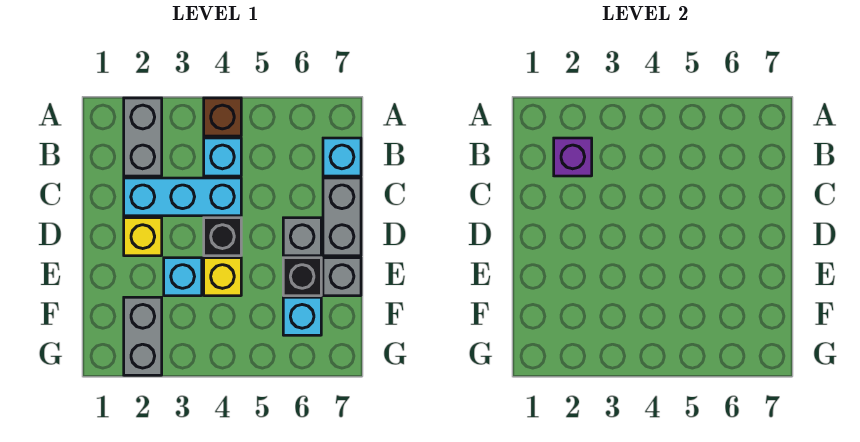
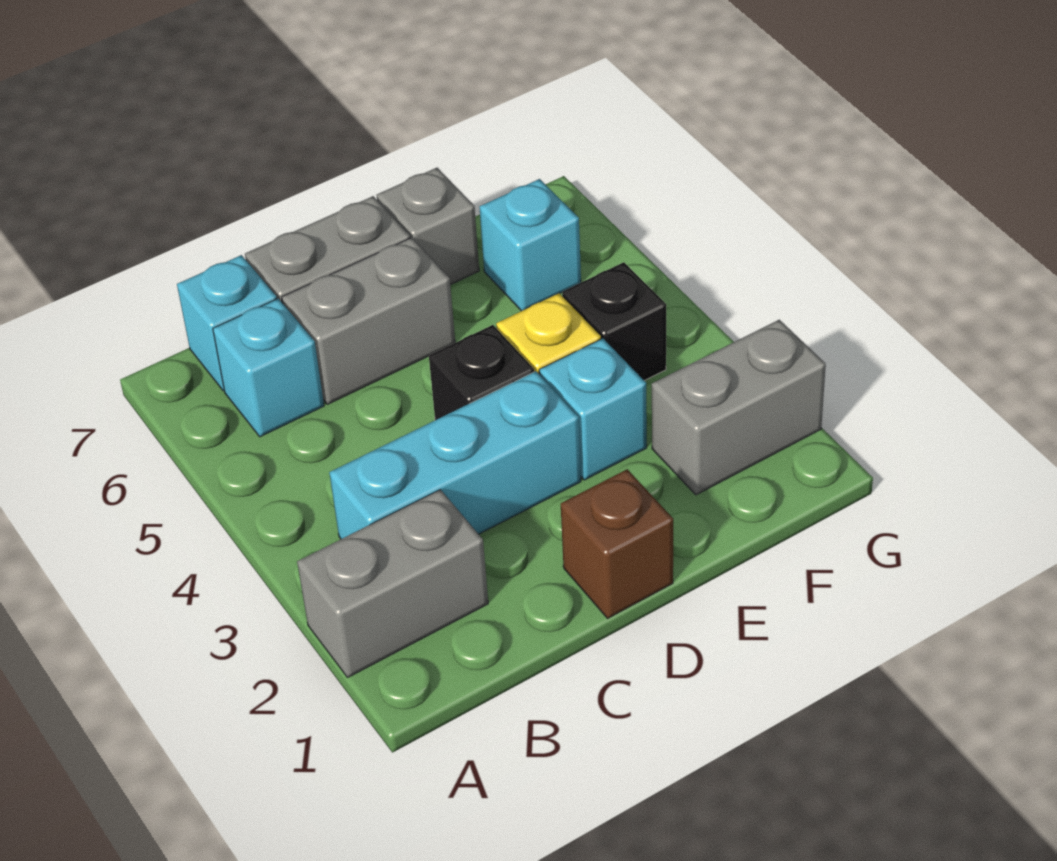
brown 1x1 brick [204,98,241,136] -> brown 1x1 brick moved to [561,469,673,618]
purple 1x1 brick [554,138,592,176] -> none
cyan 1x1 brick [204,138,241,176] -> cyan 1x1 brick moved to [213,299,324,437]
cyan 1x3 brick [124,178,241,216] -> cyan 1x3 brick turned to [329,371,581,539]
yellow 1x1 brick [124,218,162,256] -> none
grey 1x1 brick [283,218,321,256] -> grey 1x2 brick [282,237,455,404]
black 1x1 brick [283,258,321,296] -> black 1x1 brick moved to [562,262,666,381]

